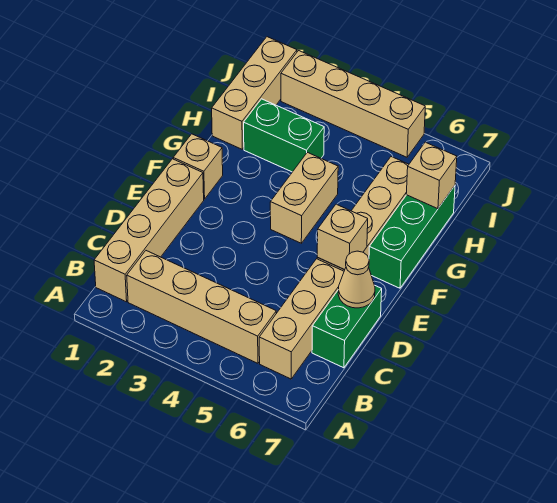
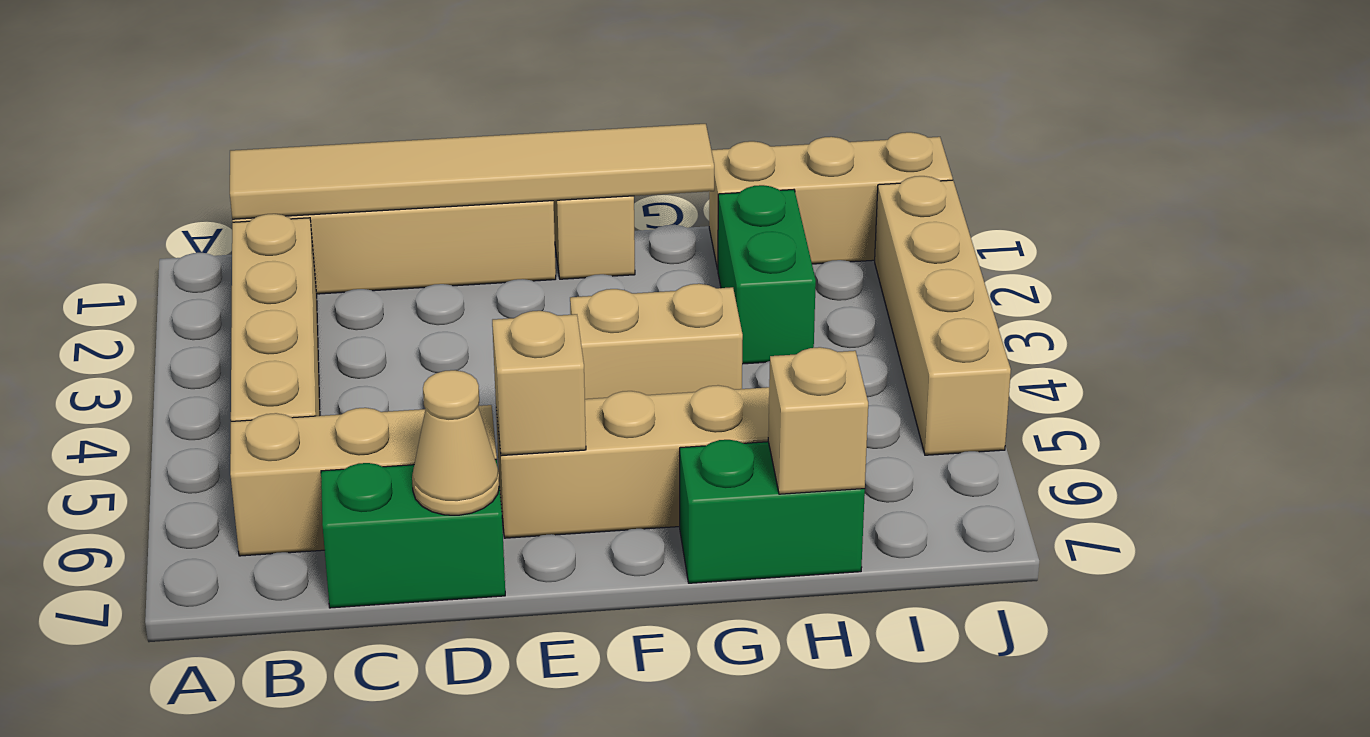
none -> tan 1x6 tile [230,124,714,219]
green 1x3 brick [369,186,455,288] -> green 1x2 brick [680,440,865,583]

